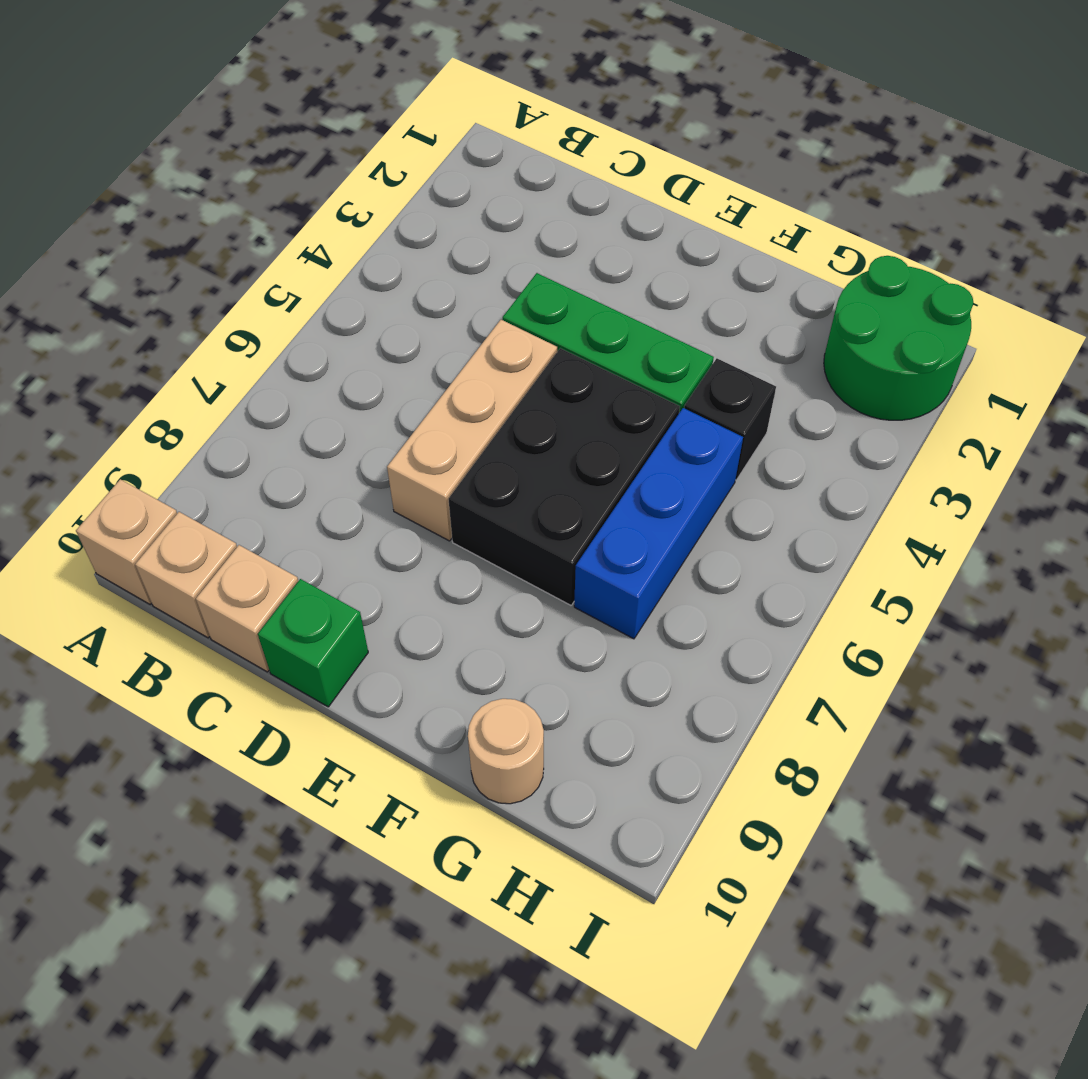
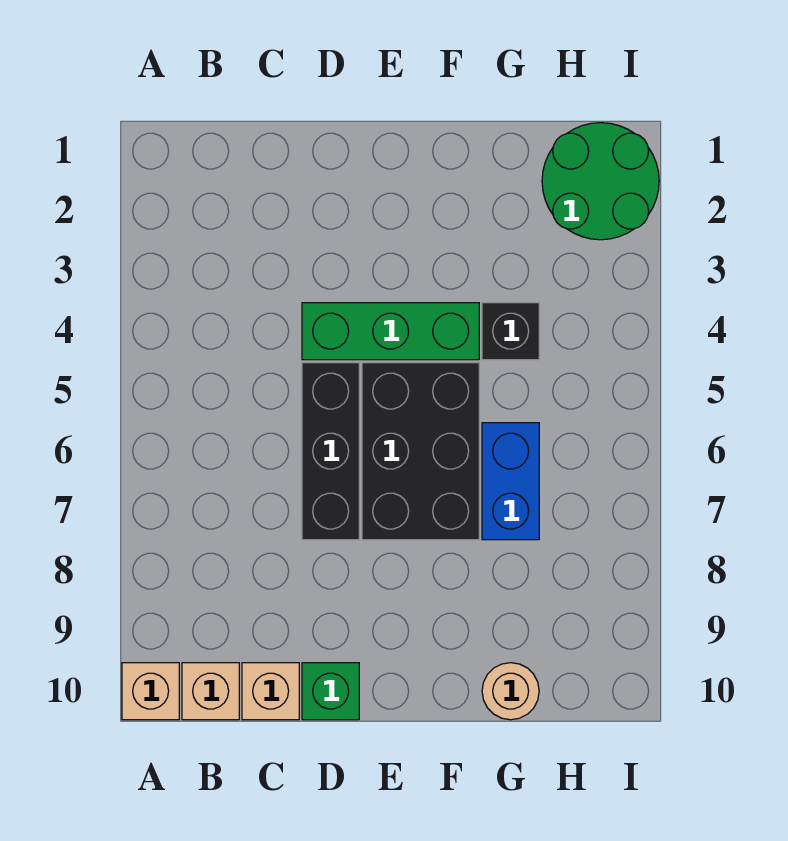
tan 1x3 brick [387,320,557,541] -> black 1x3 brick [302,363,359,540]
blue 1x3 brick [574,408,743,639] -> blue 1x2 brick [482,423,539,540]

